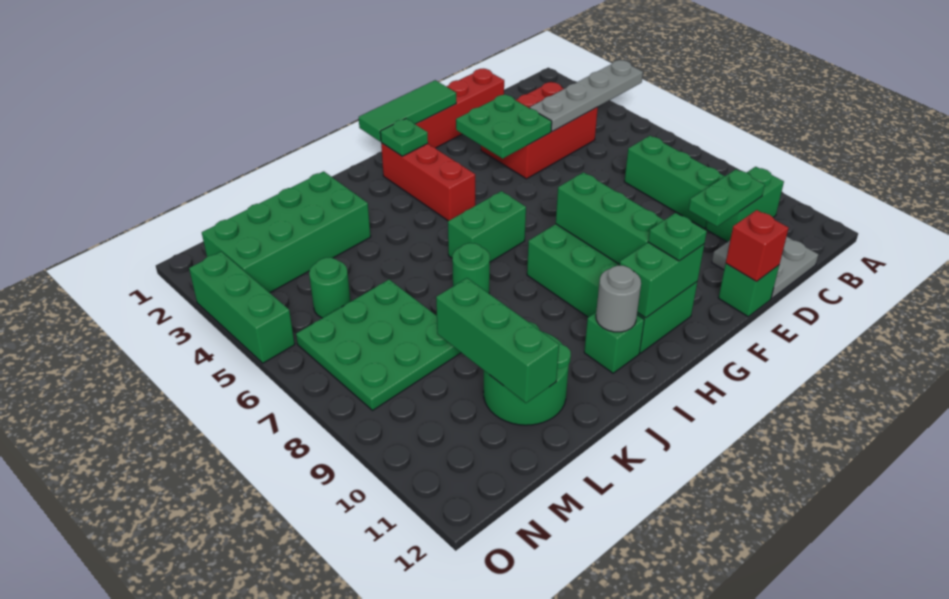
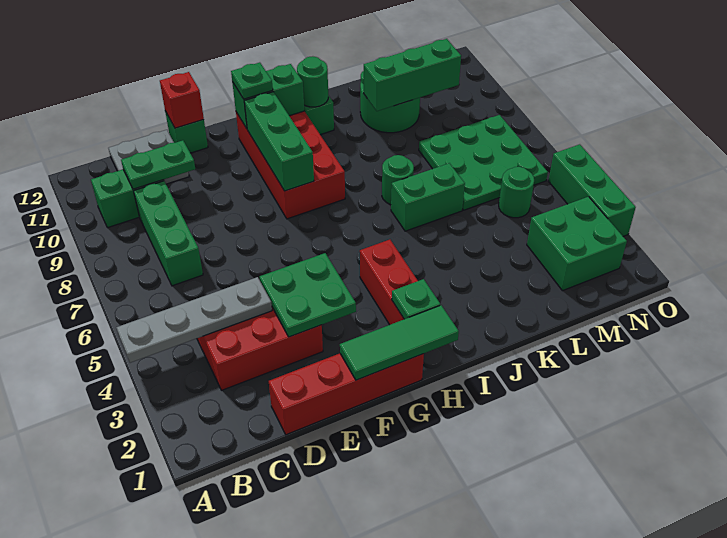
green 2x4 brick [527,224,697,353] -> red 2x4 brick [236,111,345,219]
green 1x2 brick [448,191,526,262] -> green 1x2 brick moved to [391,163,465,231]
grey 1x1 round brick [596,266,641,332] -> green 1x1 round brick [297,56,328,107]
green 2x4 brick [202,171,371,293] -> green 2x2 brick [527,197,627,291]
green 1x3 brick [436,278,559,403] -> green 1x3 brick turned to [364,39,461,111]

